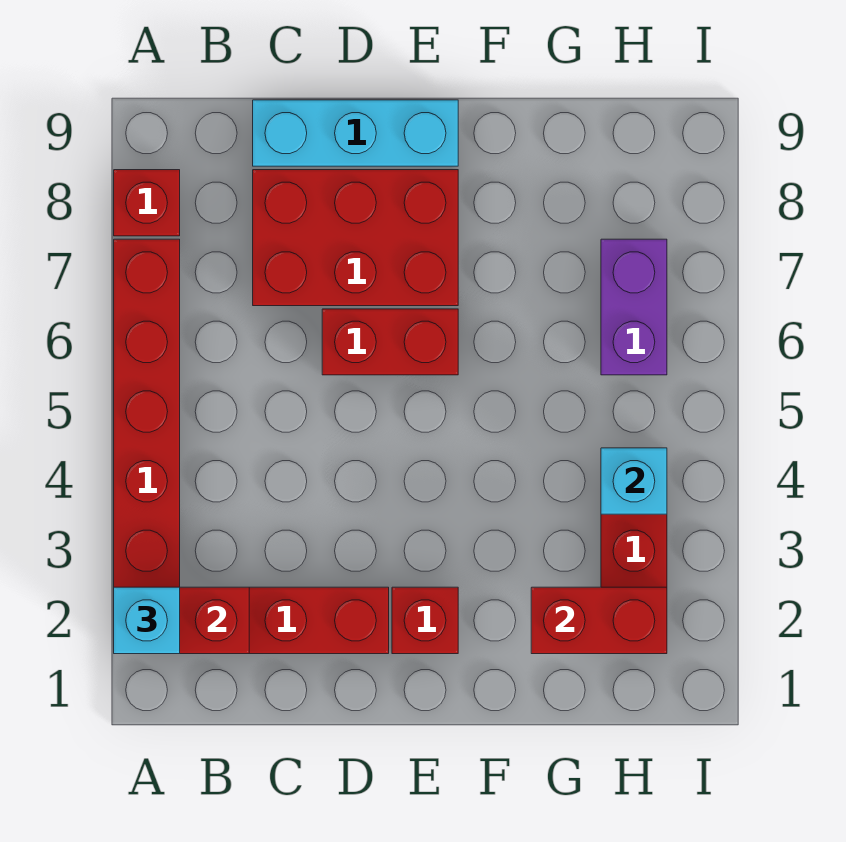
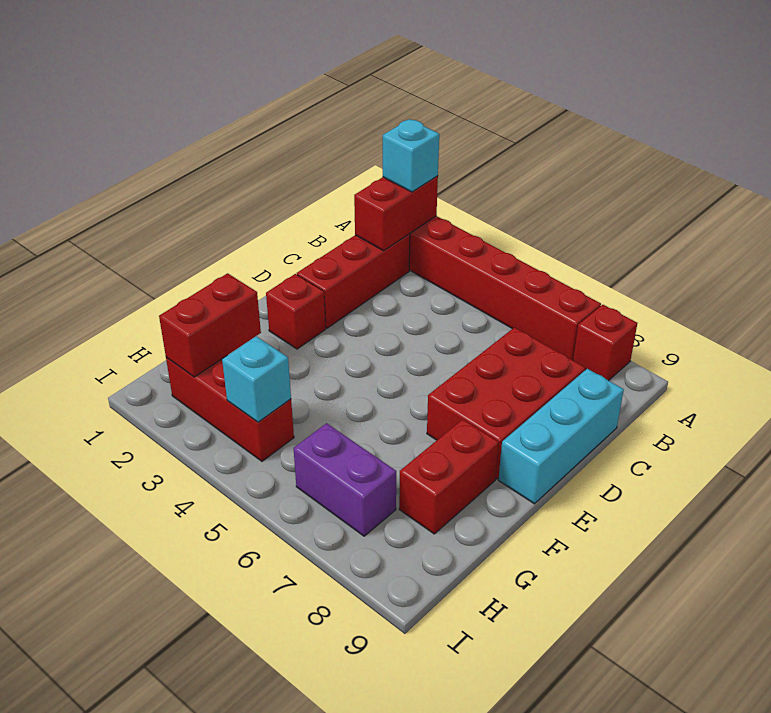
red 1x2 brick [322,309,458,375] -> red 1x2 brick moved to [399,419,499,534]

